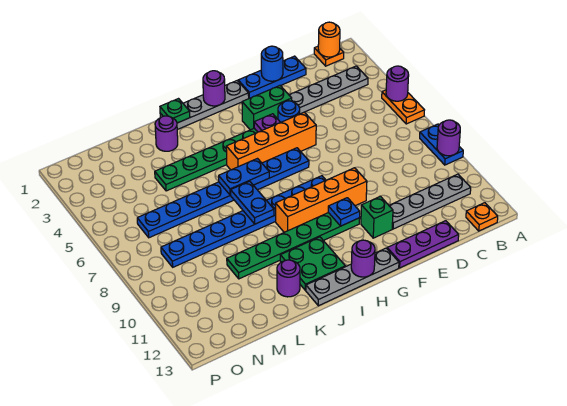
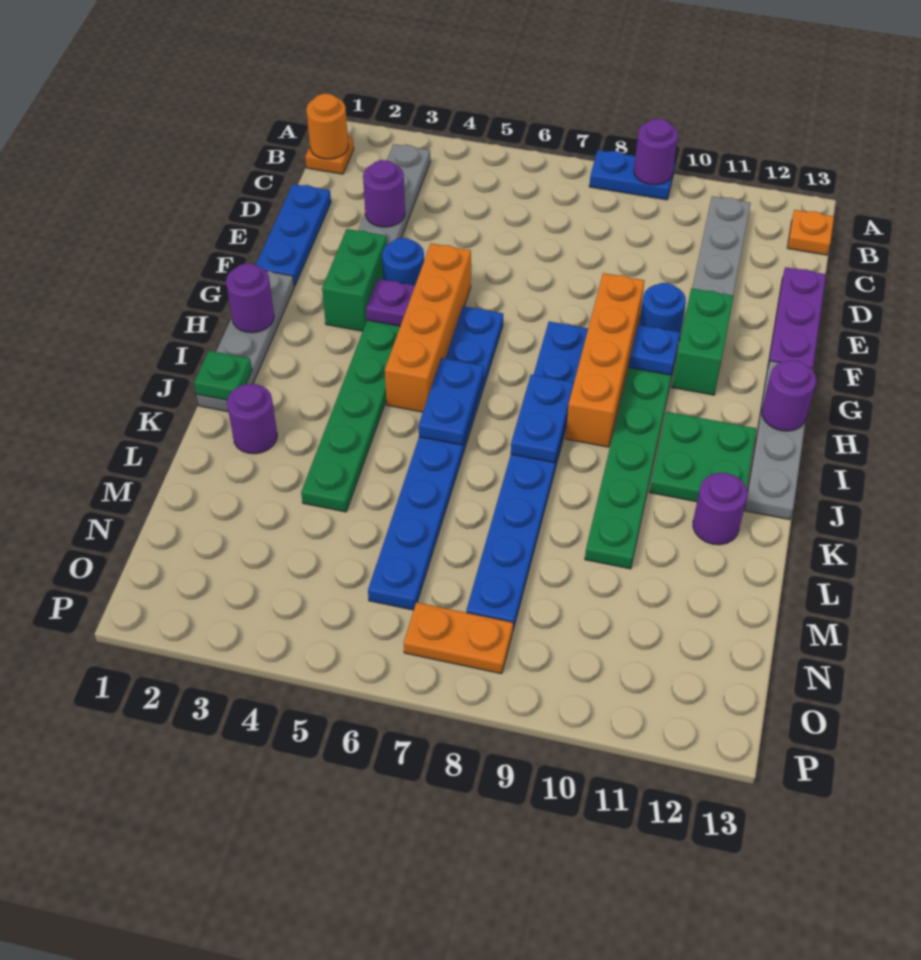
orange 1x2 plate [382,90,424,124] -> orange 1x2 plate moved to [404,602,513,674]
purple 1x1 round brick [386,66,409,101] -> purple 1x1 round brick moved to [363,160,405,227]
blue 1x1 round brick [261,46,283,81] -> blue 1x1 round brick moved to [639,283,686,340]
green 1x1 brick [361,196,393,238] -> green 1x2 brick [672,288,734,395]
blue 1x2 plate [231,181,274,224] -> blue 1x2 plate turned to [511,375,574,463]

